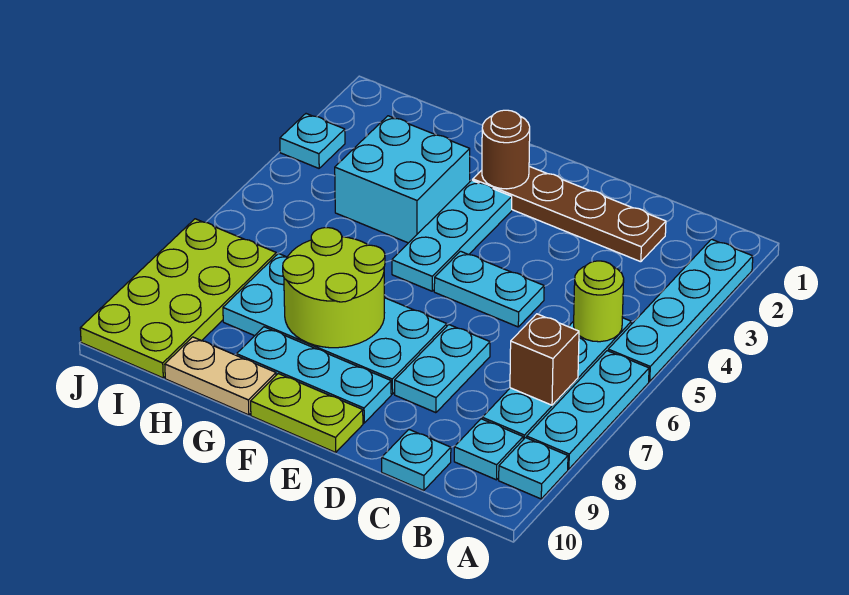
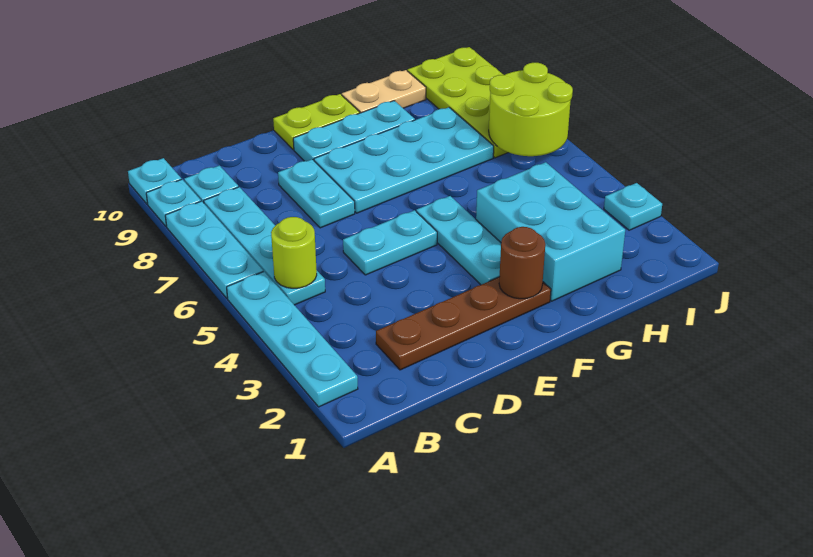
brown 1x1 brick [510,314,579,405] -> none
cyan 1x1 plate [382,430,451,491] -> cyan 1x1 plate moved to [128,158,182,204]
lime 2x2 round brick [283,228,385,348] -> lime 2x2 round brick moved to [489,63,573,156]
cyan 2x2 brick [335,116,470,243] -> cyan 2x3 brick [476,162,625,301]

